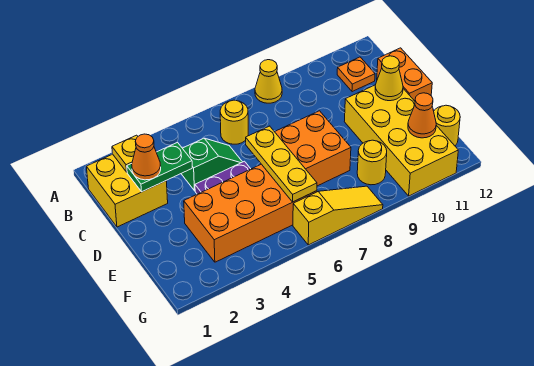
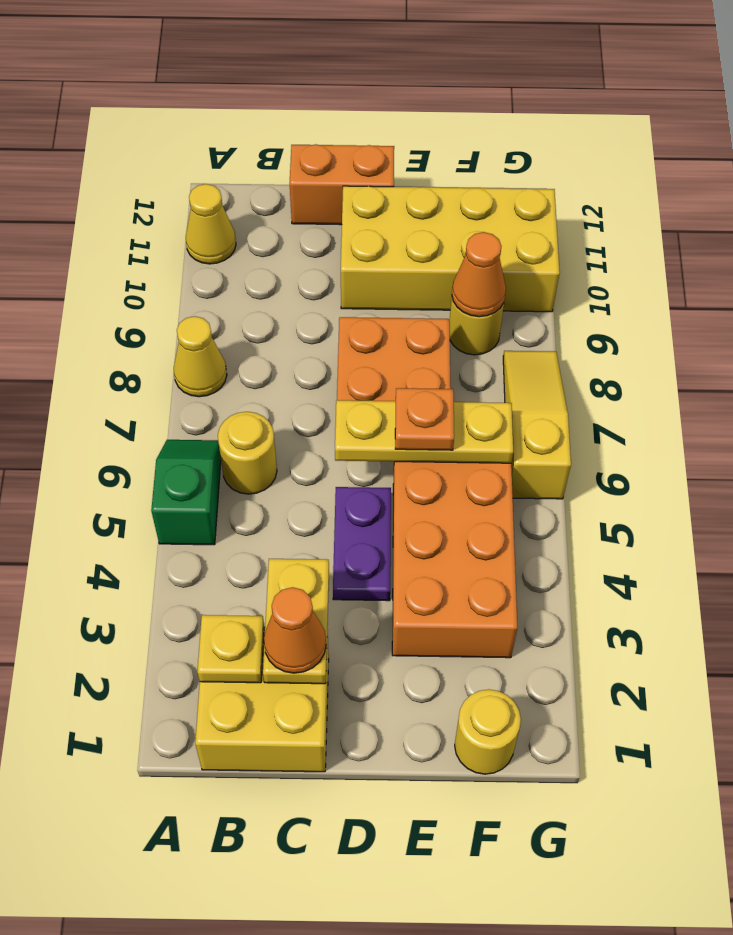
orange 1x1 plate [337,57,375,92] -> orange 1x1 plate moved to [395,388,454,450]
green 1x2 plate [127,143,192,192] -> yellow 1x2 plate [263,559,329,684]
green 1x2 slope [181,138,242,191] -> green 1x2 slope moved to [151,440,221,545]
yellow 1x1 cone [375,56,403,101] -> yellow 1x1 cone moved to [186,184,236,264]
orange 1x1 cone [408,93,436,138] -> orange 1x1 cone moved to [452,232,506,317]
yellow 1x1 round brick [434,105,460,146] -> yellow 1x1 round brick moved to [455,689,521,774]

